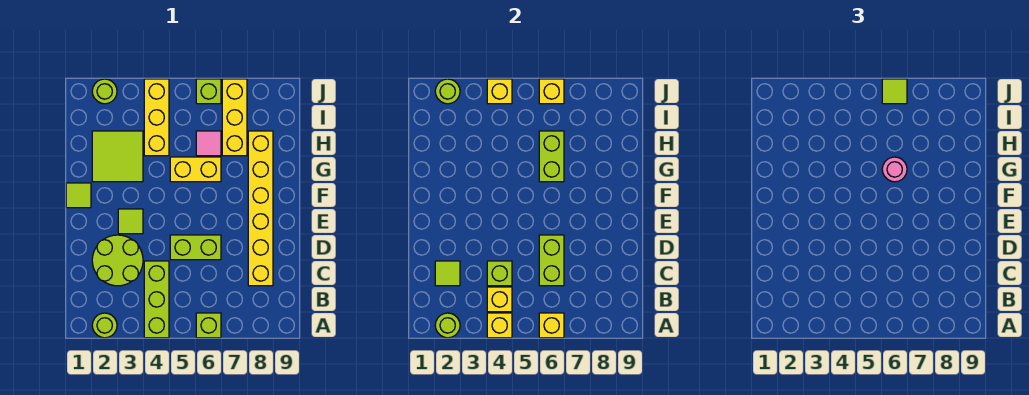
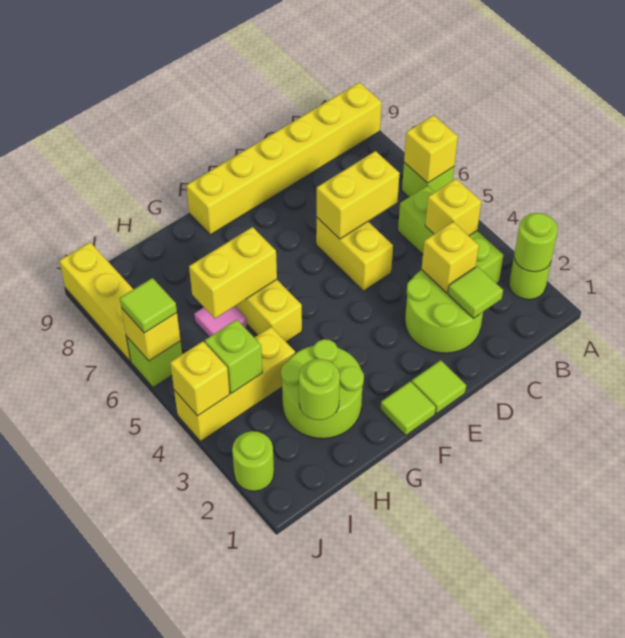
lime 1x3 brick [144,261,169,338] -> lime 1x3 brick turned to [398,186,504,284]
yellow 1x1 brick [487,313,512,338] -> yellow 1x1 brick moved to [422,222,479,293]
lime 1x1 brick [487,261,512,286] -> lime 1x1 brick moved to [205,320,263,393]
lime 1x2 brick [539,235,564,286] -> yellow 1x2 brick [317,151,400,239]
yellow 1x6 brick [248,131,273,286] -> yellow 1x6 brick moved to [186,83,382,235]
lime 1x2 brick [170,235,221,260] -> yellow 1x2 brick [316,218,393,291]
lime 1x1 tile [118,209,143,234] -> lime 1x1 tile moved to [412,360,466,414]
lime 2x2 tile [92,131,143,182] -> lime 2x2 round brick [281,339,364,439]
lime 1x2 brick [539,131,564,182] -> yellow 1x2 brick [189,227,277,319]
pink 1x1 round brick [882,157,907,182] -> none
yellow 1x3 brick [222,79,247,156] -> yellow 1x3 brick turned to [59,242,133,361]
lime 1x1 round brick [435,79,460,104] -> lime 1x1 round brick moved to [299,359,340,420]

